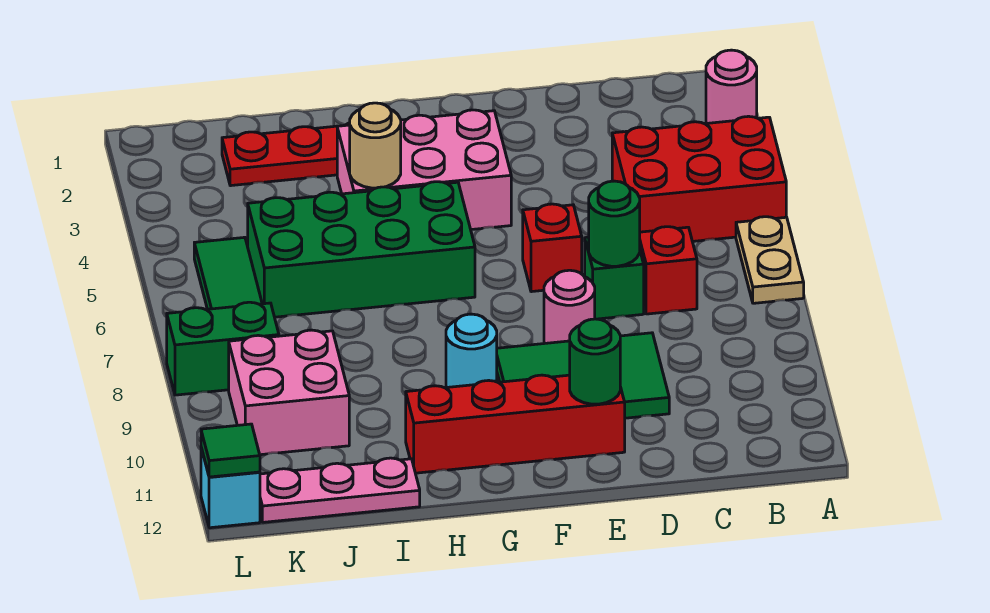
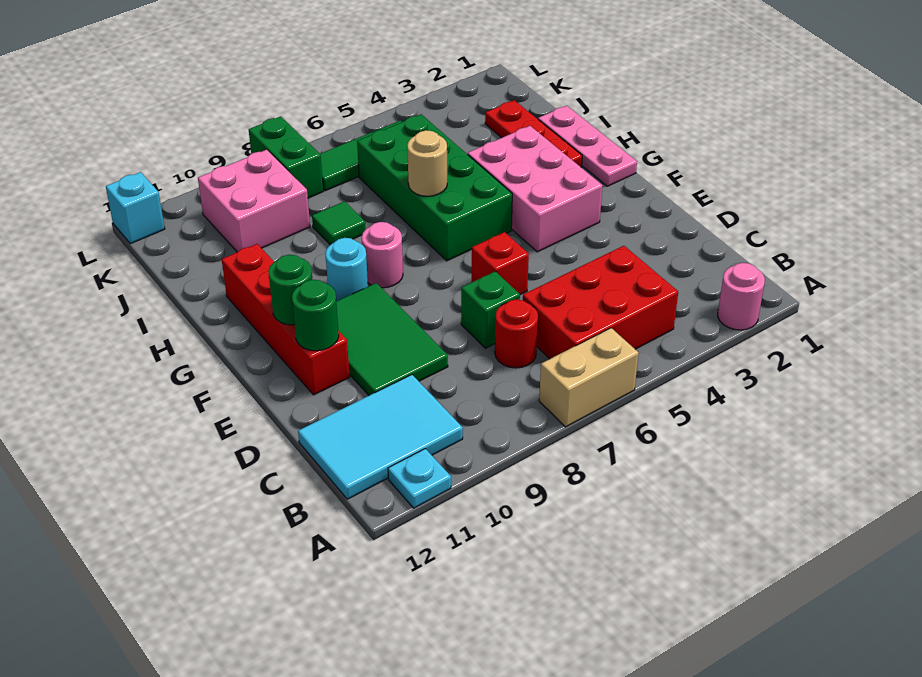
red 2x3 brick [612,116,786,241] -> red 2x3 brick turned to [523,246,678,359]
tan 1x2 plate [736,217,804,303] -> tan 1x2 brick [539,328,638,427]
none -> cyan 1x1 plate [388,449,451,508]
none -> cyan 2x3 tile [298,375,463,499]
red 1x1 brick [640,227,697,314] -> red 1x1 round brick [495,299,538,368]
green 1x1 round brick [589,181,640,266] -> green 1x1 round brick moved to [268,255,312,325]
pink 1x1 round brick [544,270,595,343] -> pink 1x1 round brick moved to [362,222,403,288]
tan 1x1 round brick [350,103,401,188] -> tan 1x1 round brick moved to [407,130,447,196]
pink 1x3 plate [260,458,420,522] -> pink 1x3 plate moved to [538,106,637,186]
green 1x1 tile [201,424,260,477] -> green 1x1 tile moved to [312,201,366,245]

